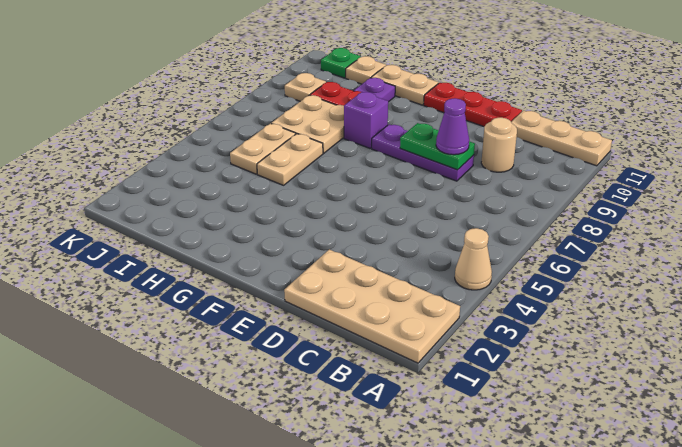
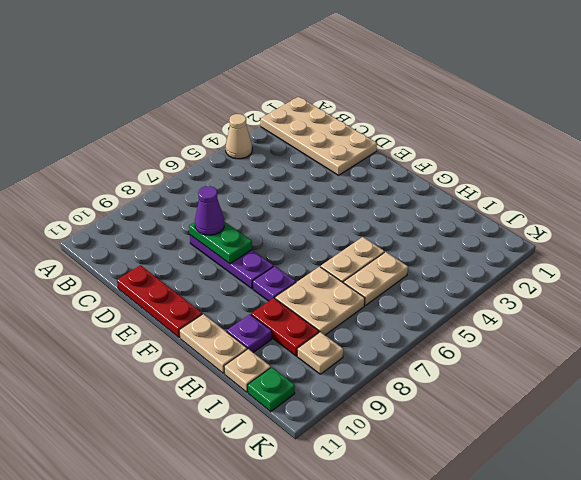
tan 1x3 plate [511,111,612,166] -> none
tan 1x1 round brick [481,117,517,172] -> none
purple 1x1 brick [344,92,388,148] -> purple 1x1 plate [253,266,296,301]

